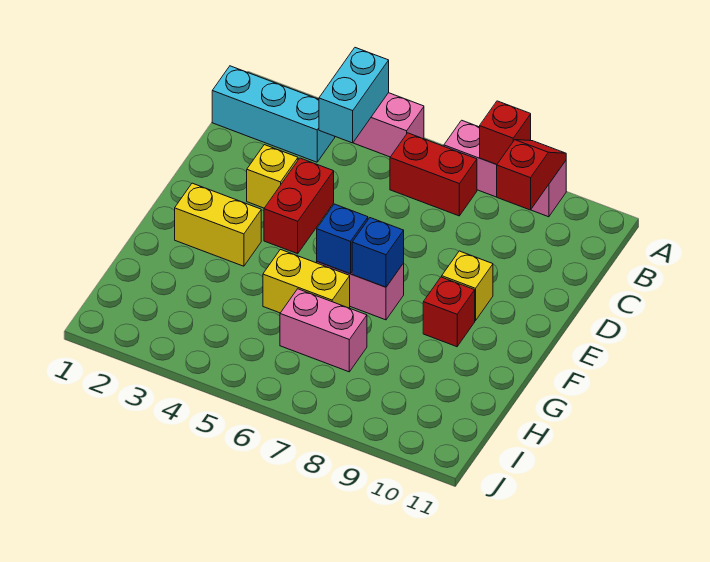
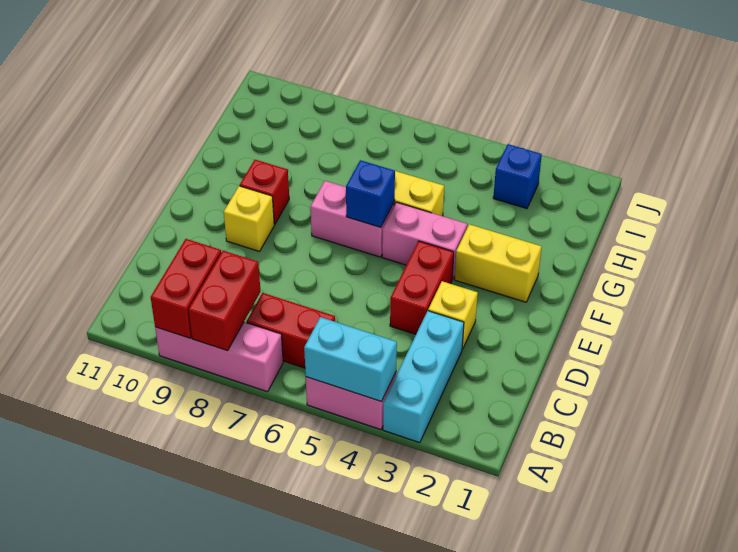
cyan 1x2 brick [319,48,389,143] -> cyan 1x2 brick turned to [304,317,397,402]
red 1x1 brick [480,101,531,165] -> red 1x2 brick [188,251,261,351]
red 1x2 slope [497,140,566,210] -> red 1x2 brick [151,239,221,338]
cyan 1x3 brick [212,66,335,162] -> cyan 1x3 brick turned to [383,311,464,443]
blue 1x1 brick [352,218,404,287] -> blue 1x1 brick moved to [493,144,542,209]
pink 1x2 brick [280,289,367,372] -> pink 1x2 brick moved to [382,202,467,279]

